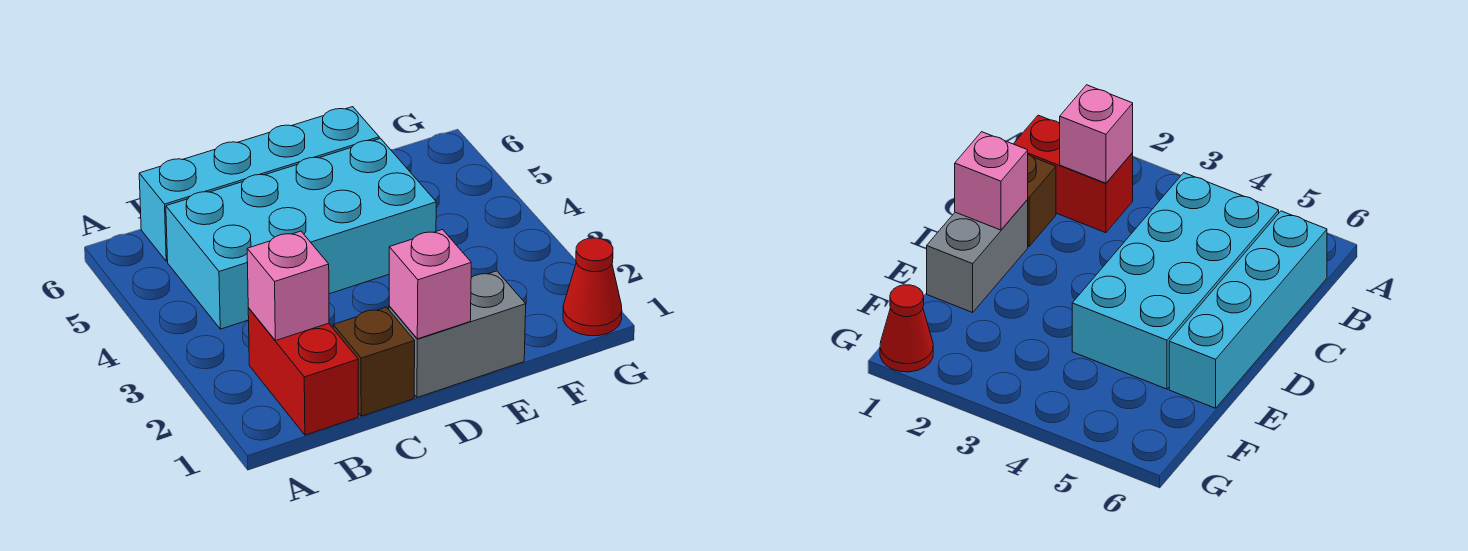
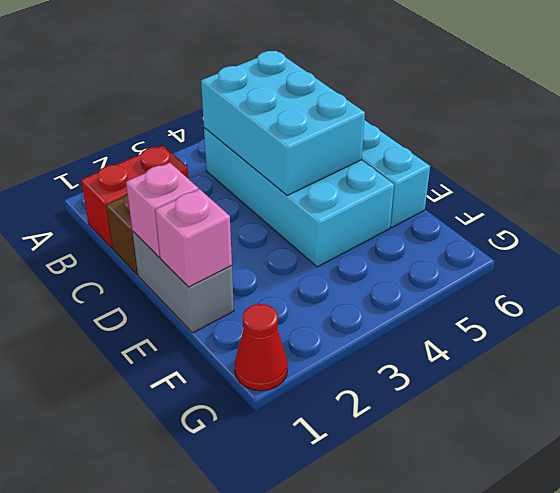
pink 1x1 brick [247,231,329,341] -> pink 1x1 brick moved to [155,189,232,287]
none -> cyan 2x3 brick [201,51,365,196]

